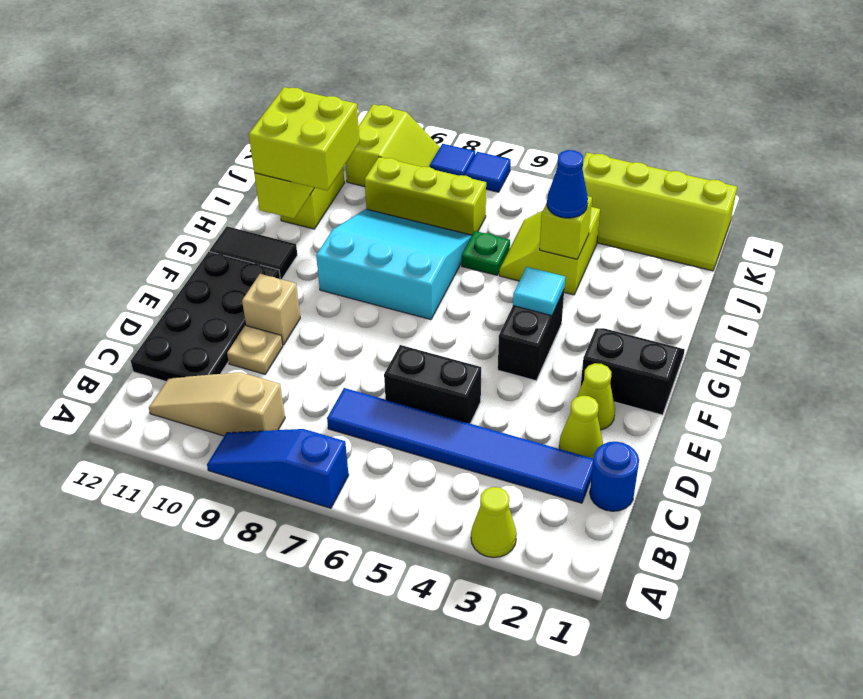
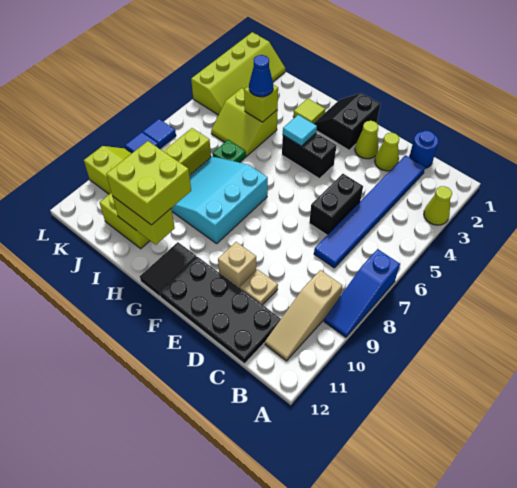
none -> lime 1x1 tile [293,99,325,123]

